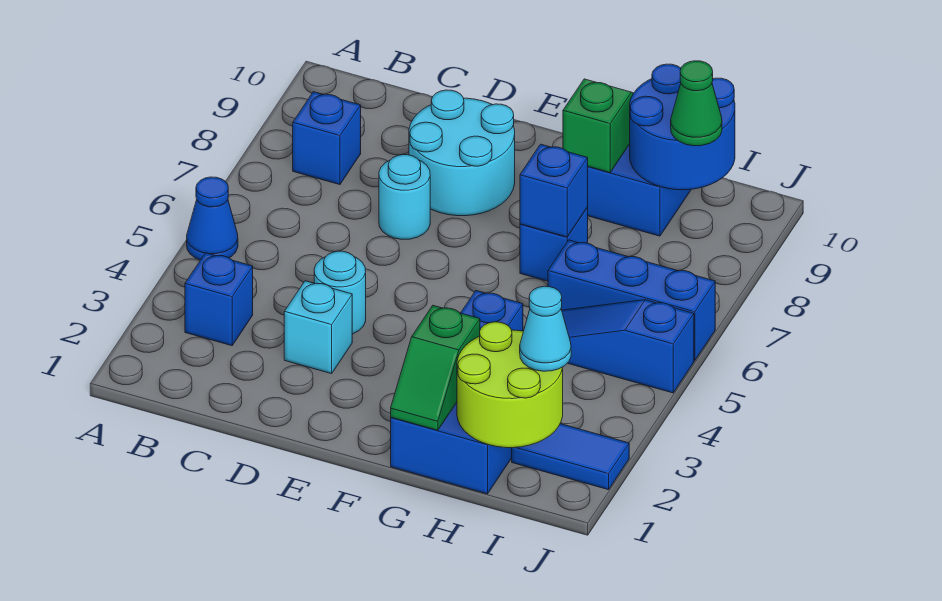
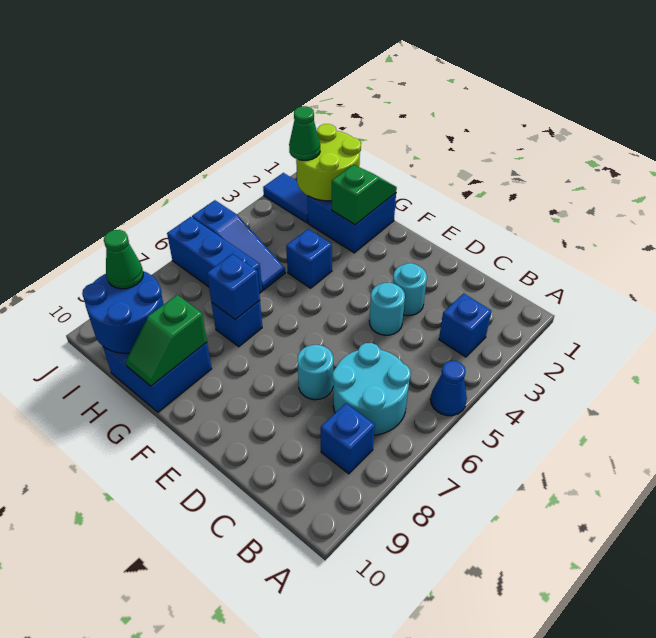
cyan 1x1 brick [284,281,352,374] -> cyan 1x1 round brick [393,263,427,316]
cyan 2x2 round brick [409,90,515,216] -> cyan 2x2 round brick moved to [333,343,411,435]
cyan 1x1 cone [520,286,571,371] -> green 1x1 cone [289,106,320,160]

